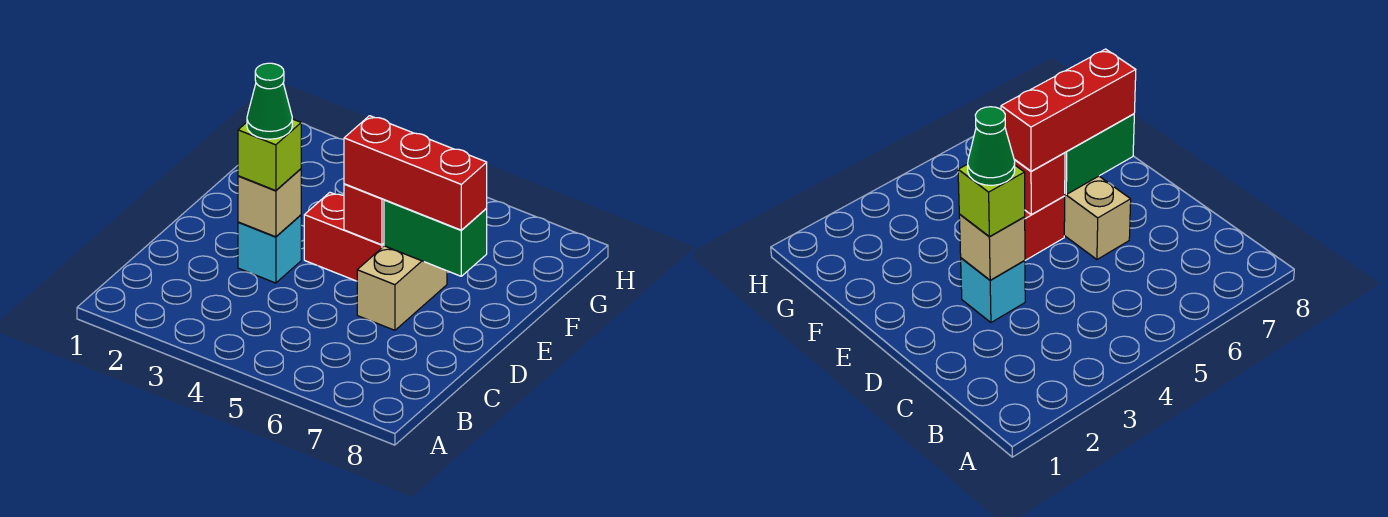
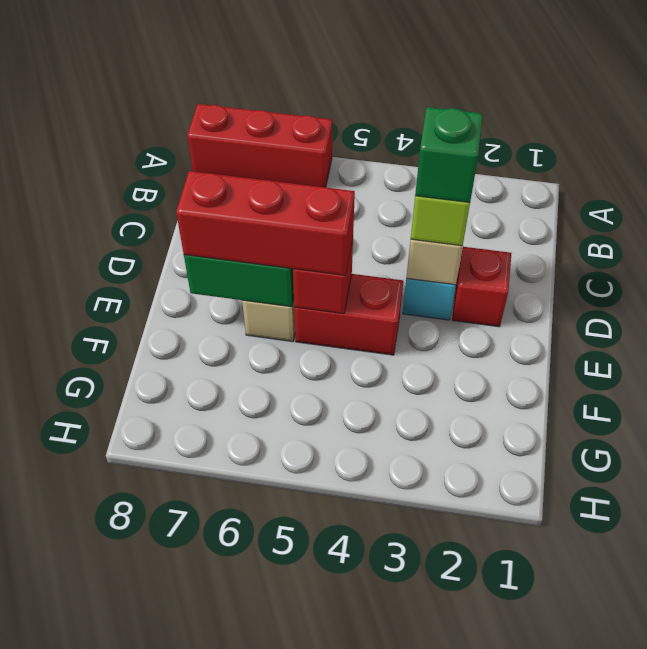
none -> red 1x3 brick [187,104,332,187]
none -> red 1x1 brick [452,247,511,327]
green 1x1 cone [247,63,292,139] -> green 1x1 brick [415,107,483,202]

